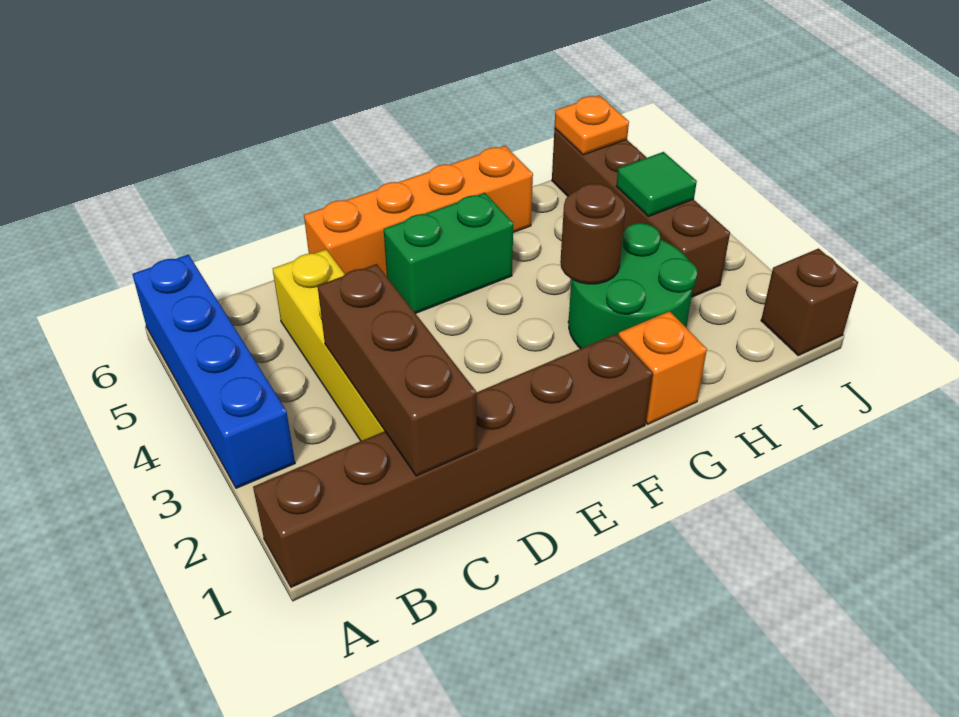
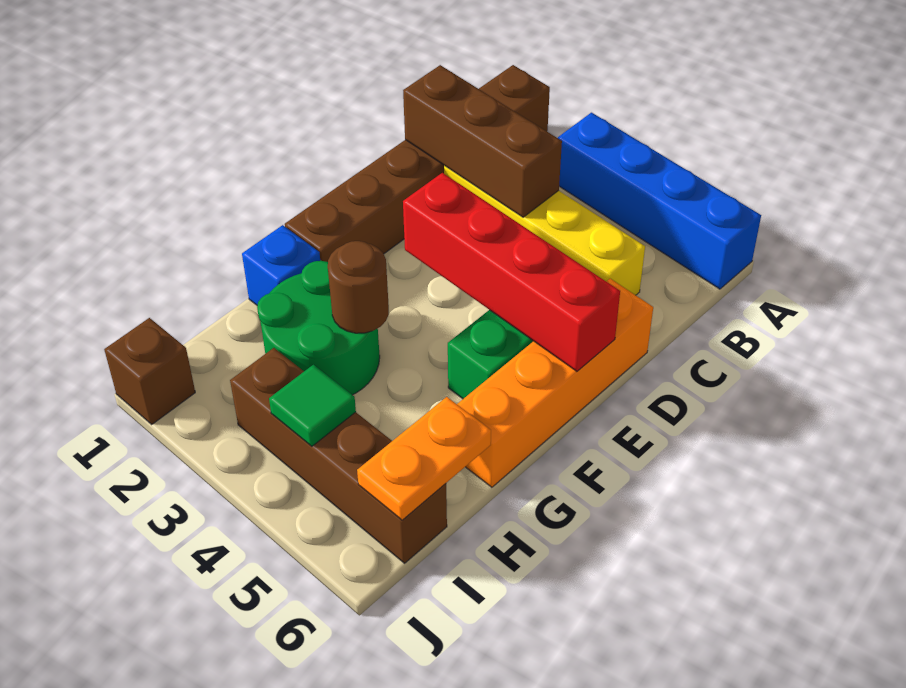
none -> red 1x4 brick [403,173,620,371]
orange 1x1 brick [619,311,707,424] -> blue 1x1 brick [242,225,320,305]
orange 1x1 plate [554,95,629,155] -> orange 1x2 plate [357,397,491,520]

